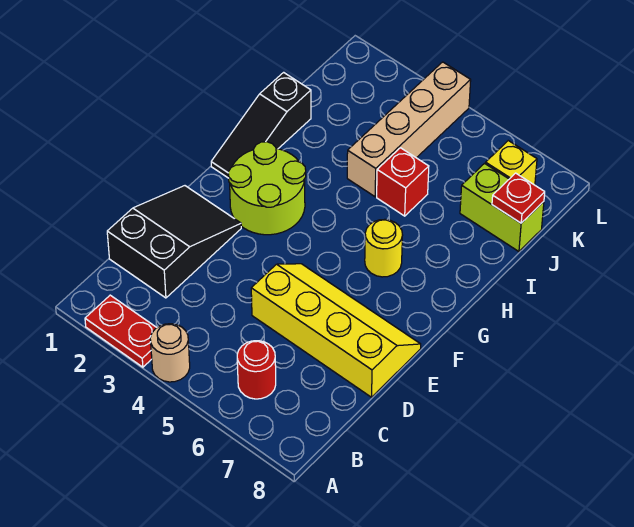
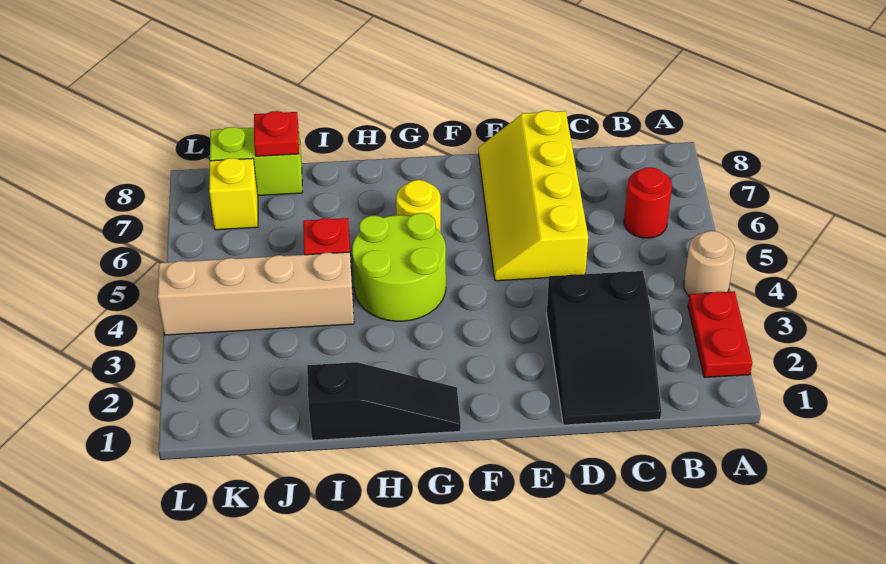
black 2x3 slope [107,186,241,298] -> black 2x3 slope turned to [547,271,661,425]
lime 2x2 round brick [228,142,306,235] -> lime 2x2 round brick moved to [352,213,446,321]
lime 1x2 brick [460,164,544,252] -> lime 1x2 brick turned to [210,127,303,196]

